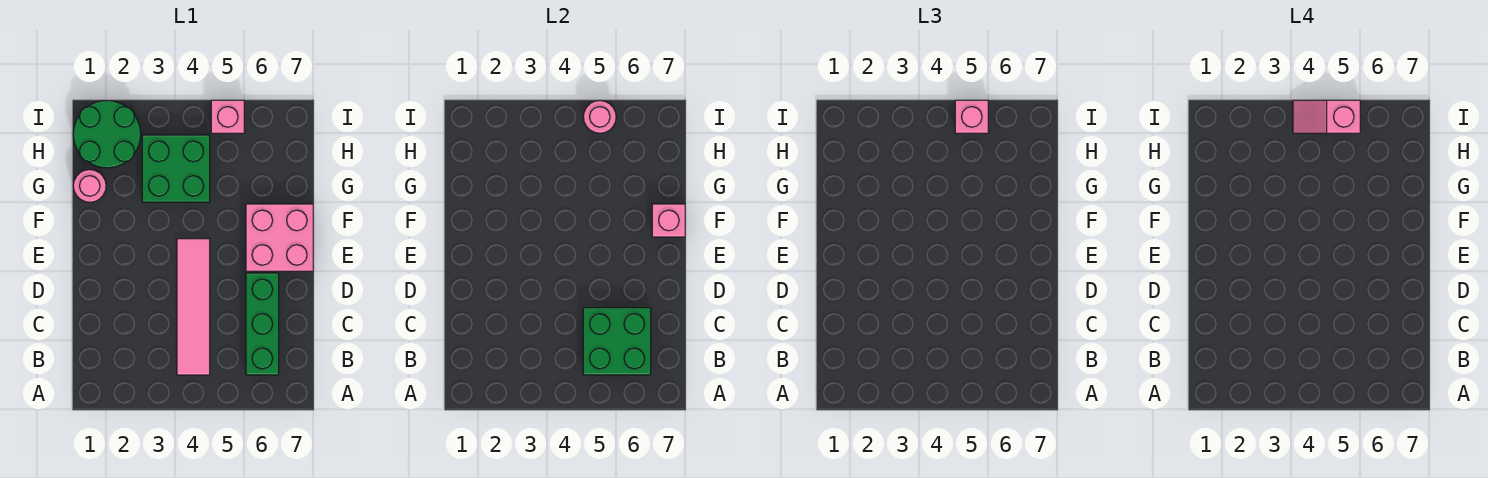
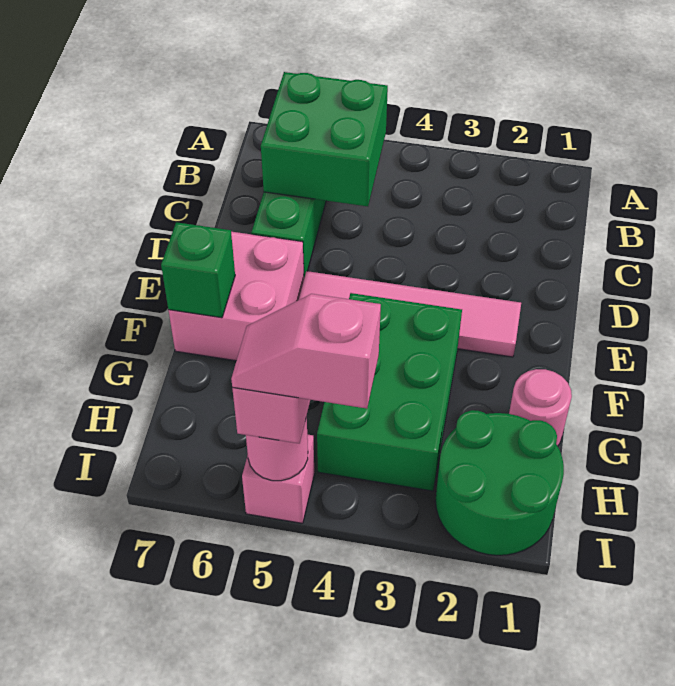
pink 1x4 tile [177,239,210,375] -> pink 1x4 tile turned to [299,271,521,357]
pink 1x1 brick [652,204,685,237] -> green 1x1 brick [161,222,235,318]
green 2x2 brick [142,135,210,202] -> green 2x3 brick [317,293,462,491]
pink 1x2 slope [1293,100,1360,133] -> pink 1x2 slope turned to [231,294,381,409]

